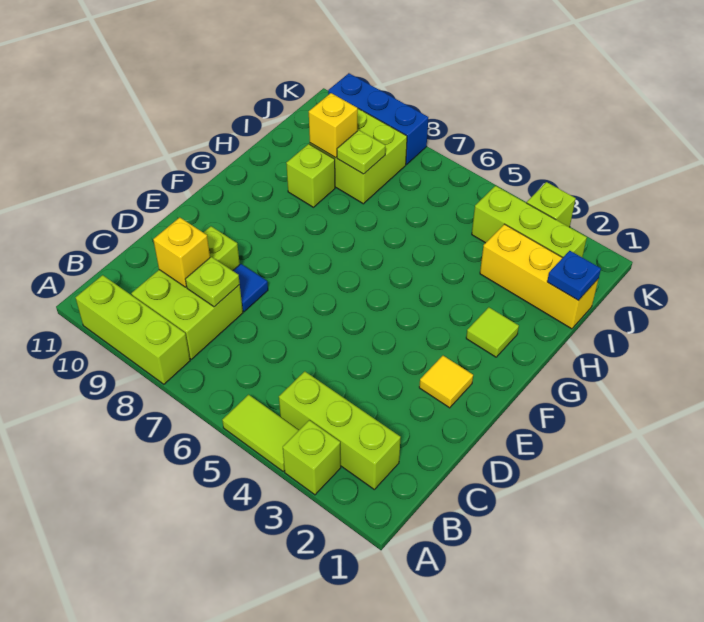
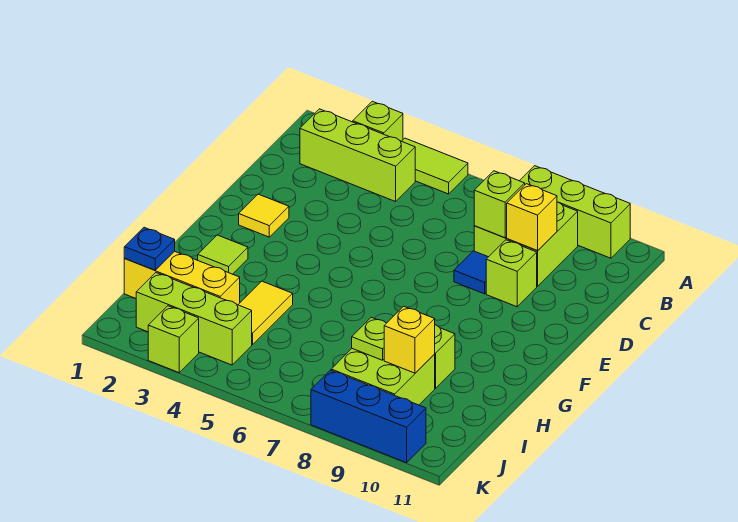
lime 1x1 plate [185,257,240,307] -> lime 1x1 brick [474,171,525,238]
none -> yellow 1x2 tile [238,281,293,345]

